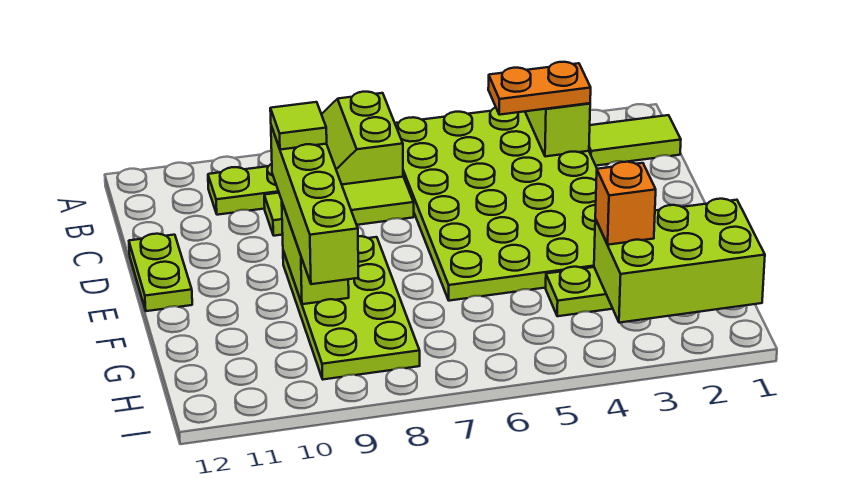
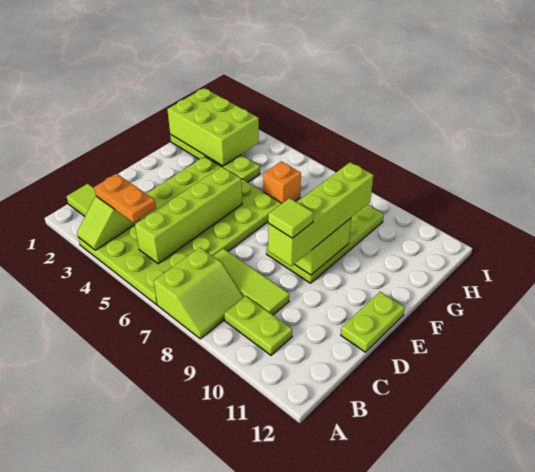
none -> lime 1x4 brick [135,167,242,264]
orange 1x1 brick [595,162,656,245] -> orange 1x1 brick moved to [263,162,301,203]

